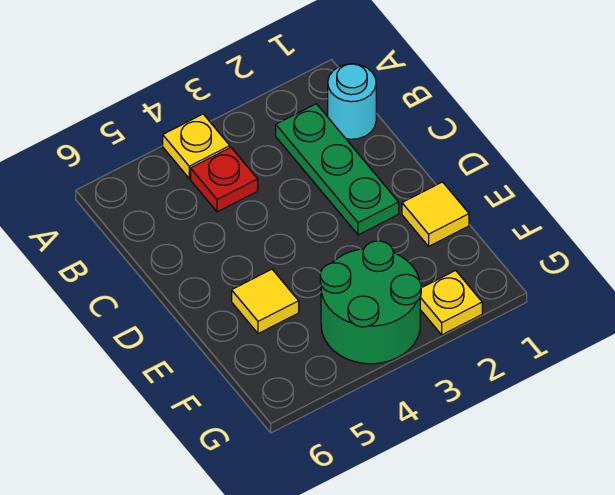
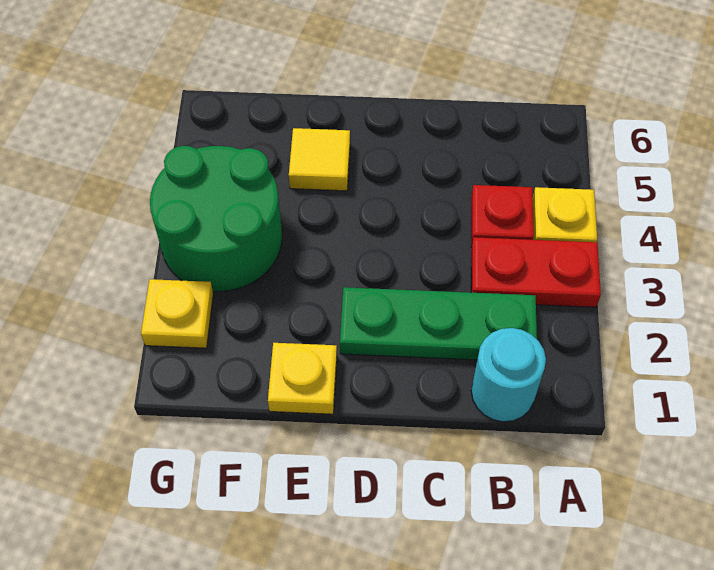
none -> red 1x2 plate [471,237,601,307]
yellow 1x1 tile [402,182,469,246] -> yellow 1x1 plate [268,343,337,414]

